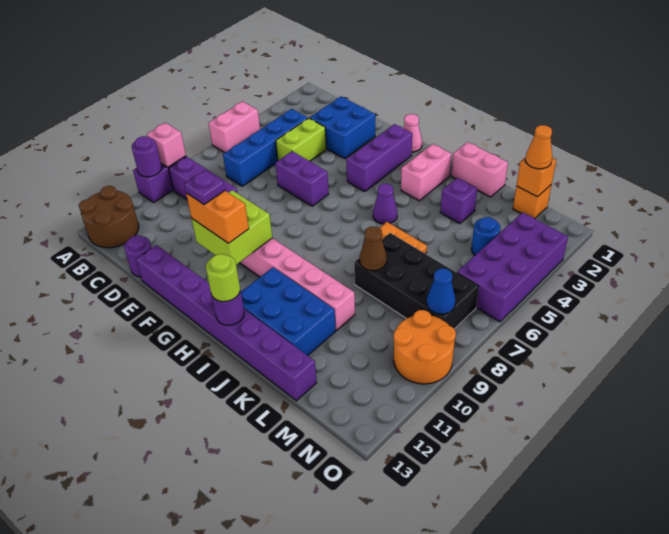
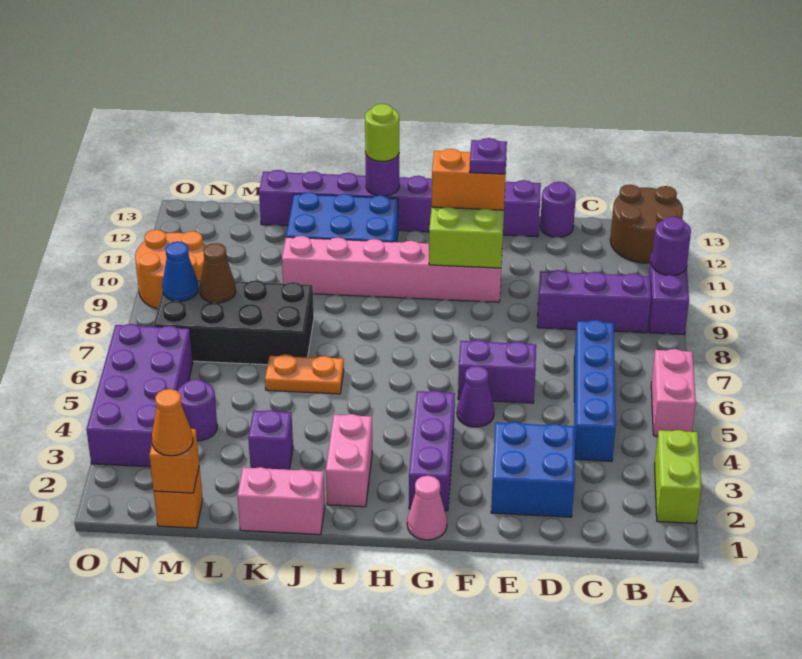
pink 1x1 brick [147,123,186,167] -> none
lime 1x2 brick [276,118,326,161] -> lime 1x2 brick moved to [655,430,701,524]
purple 1x1 cone [373,184,397,224] -> purple 1x1 cone moved to [457,366,494,427]
brown 1x1 cone [360,227,387,271] -> brown 1x1 cone moved to [200,243,236,303]
blue 1x1 round brick [471,217,500,255] -> purple 1x1 round brick [178,379,217,441]

